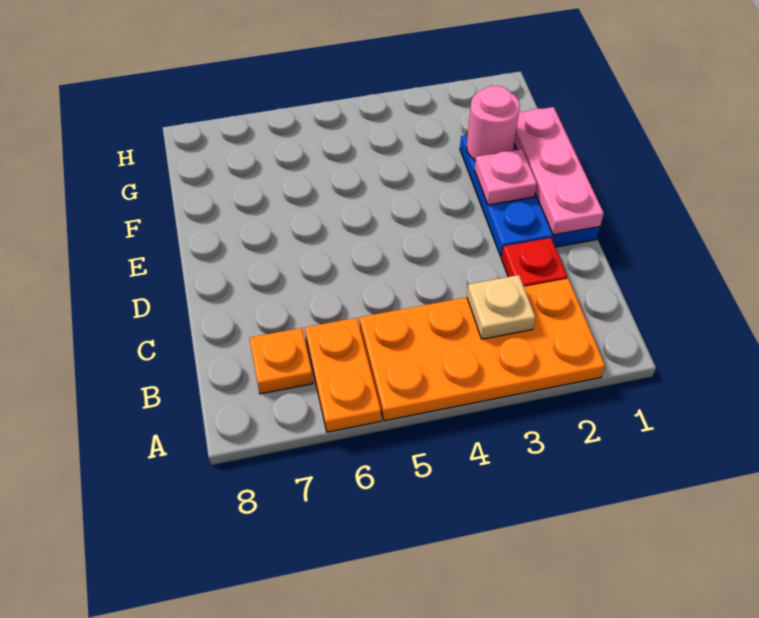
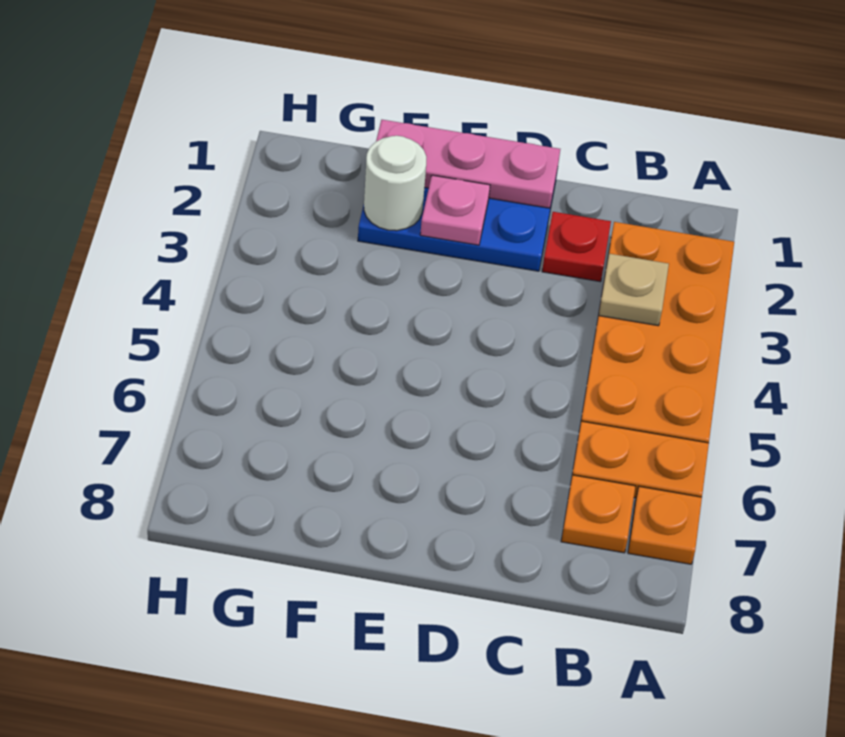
none -> orange 1x1 plate [628,486,702,564]
pink 1x1 round brick [467,86,520,161] -> white 1x1 round brick [364,136,426,231]

